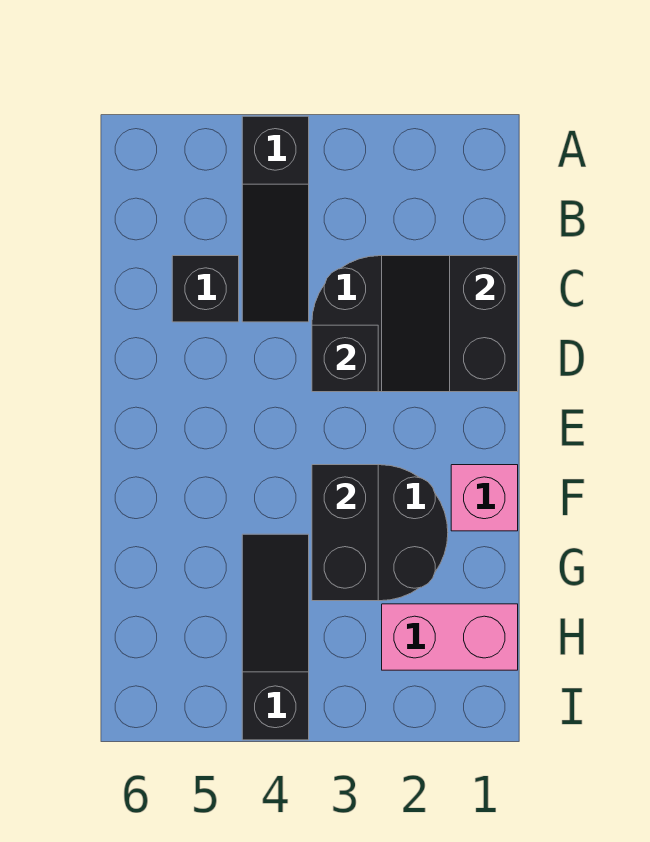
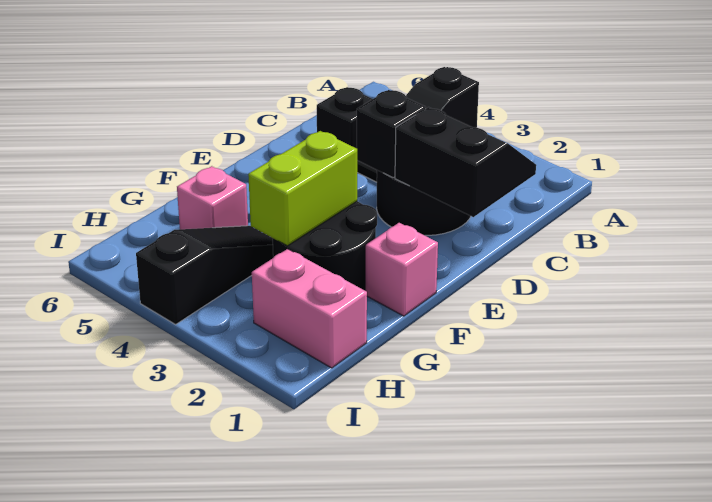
black 2x2 slope [382,256,518,392] -> black 2x2 slope turned to [395,107,536,217]
black 1x2 brick [312,465,378,601] -> lime 1x2 brick [248,131,357,246]
none -> pink 1x1 brick [177,166,248,229]

